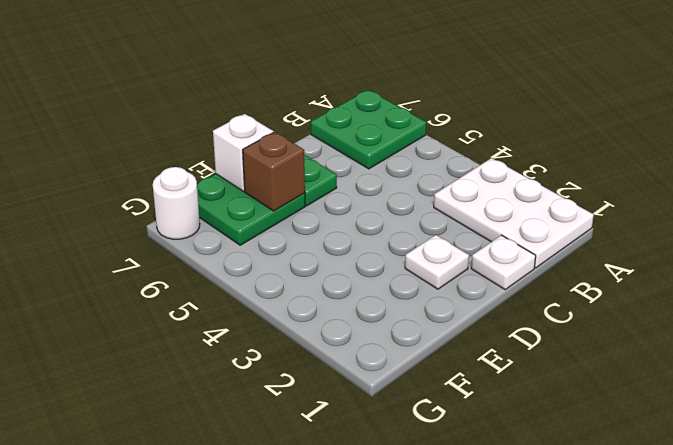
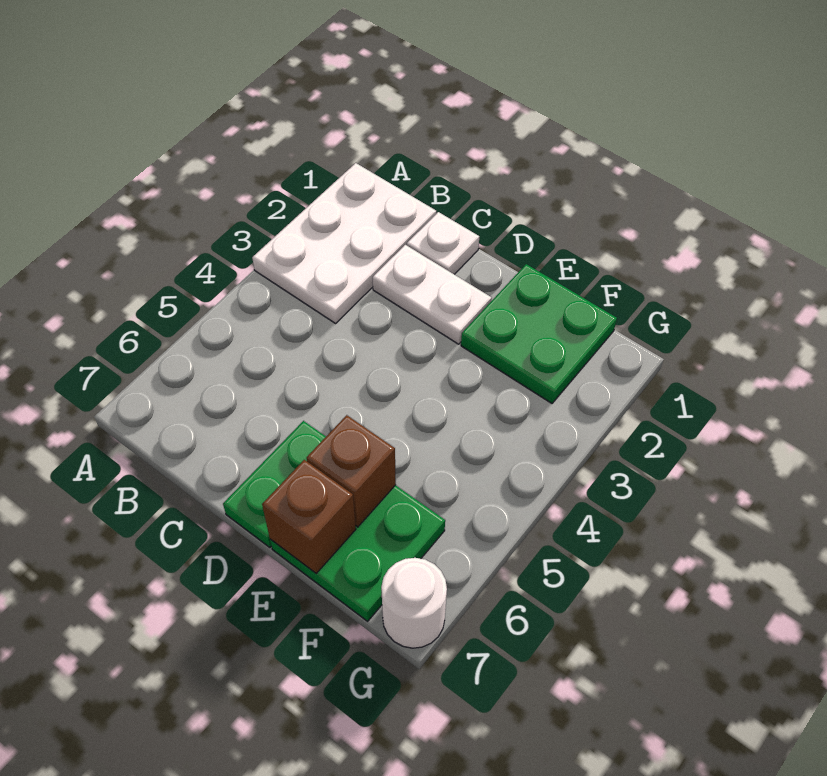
green 2x2 plate [311,90,426,169] -> green 2x2 plate moved to [461,264,617,403]
white 1x1 plate [405,235,469,289] -> white 1x2 plate [373,245,491,344]
white 1x1 brick [213,114,273,191] -> brown 1x1 brick [262,460,356,573]

